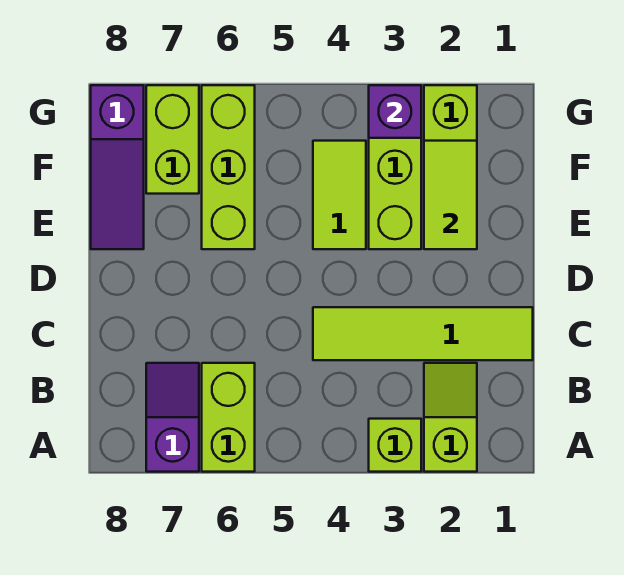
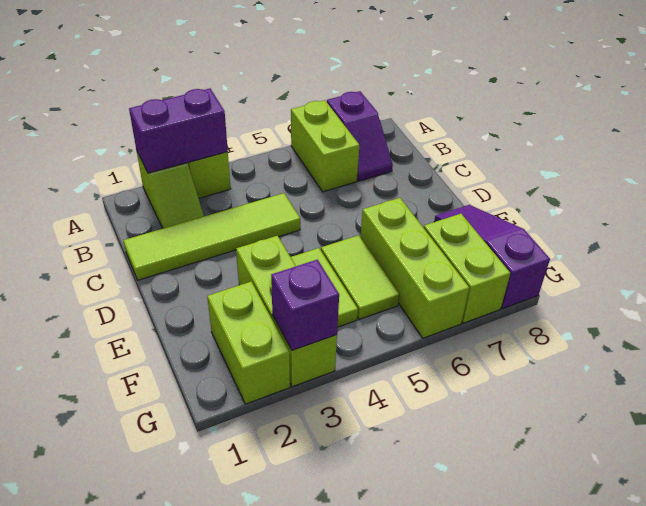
none -> purple 1x2 brick [129,89,228,173]
lime 1x2 tile [424,141,477,249] -> lime 1x2 tile moved to [321,235,399,320]

